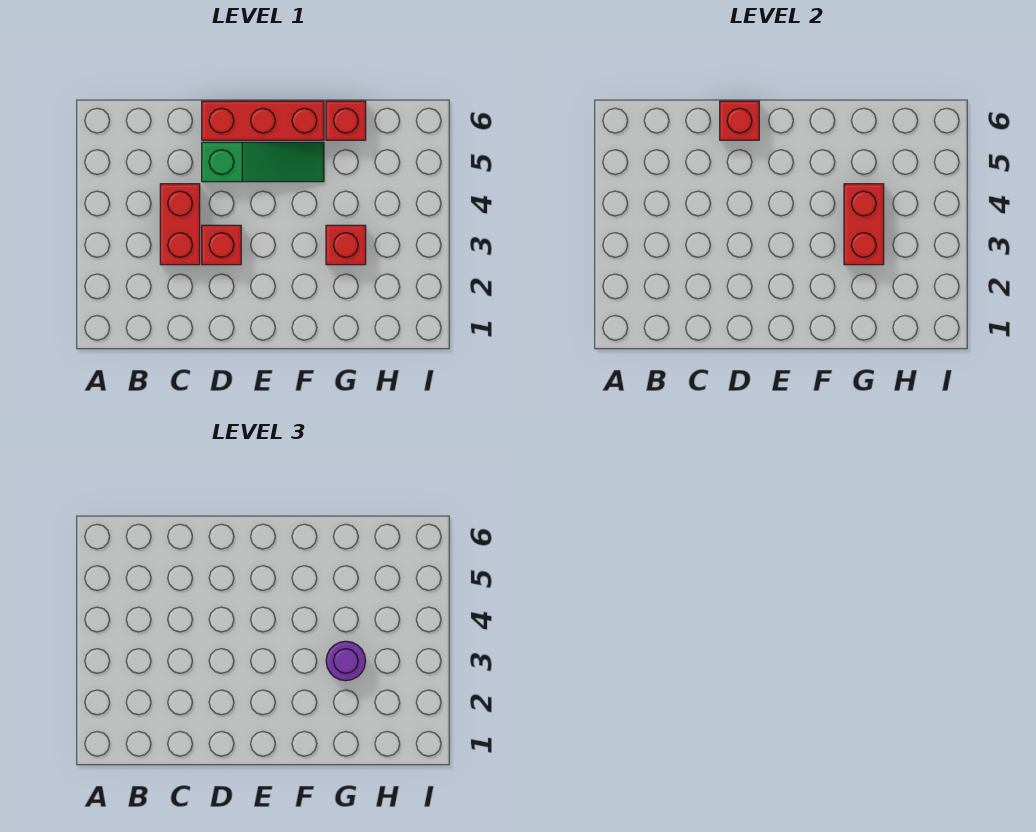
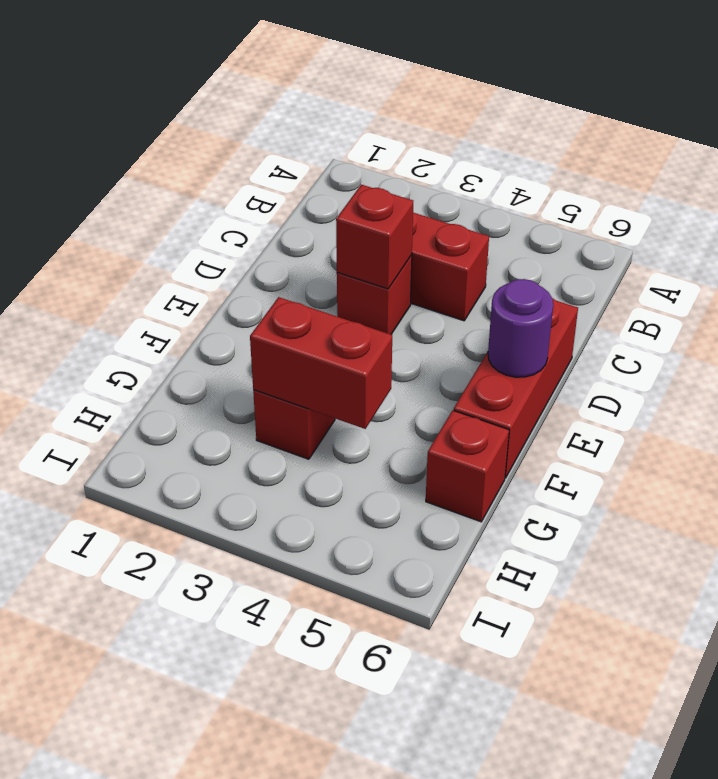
green 1x3 slope [202,142,324,182] -> none
red 1x1 brick [720,101,759,140] -> red 1x1 brick moved to [336,185,413,289]
purple 1x1 round brick [326,641,365,681] -> purple 1x1 round brick moved to [488,279,553,377]

